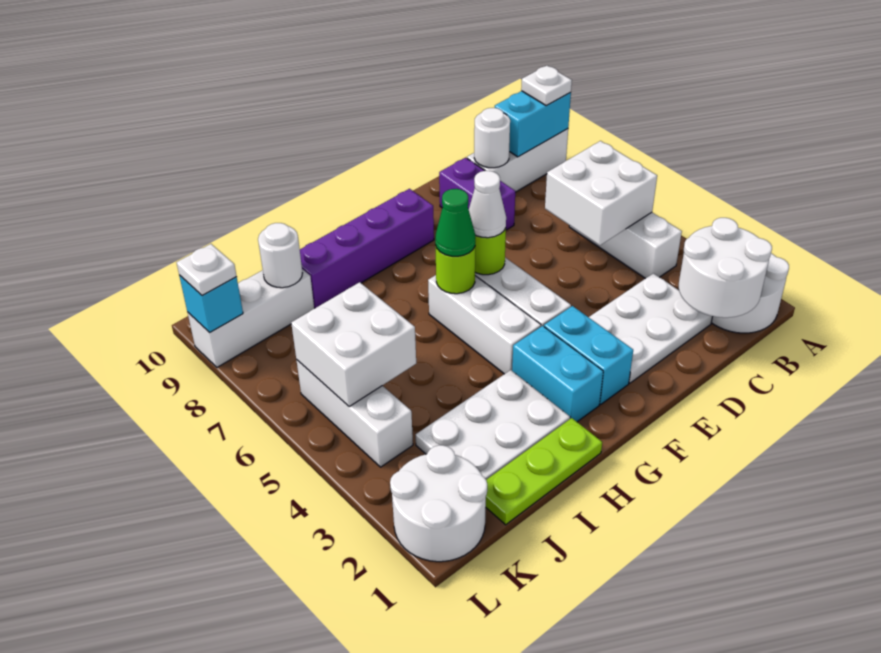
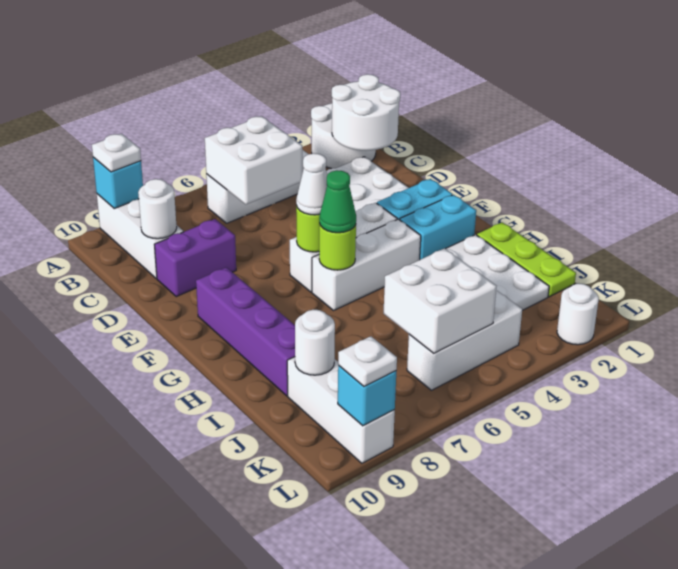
cyan 1x2 brick [495,91,571,157] -> cyan 1x1 brick [93,157,143,208]
white 2x2 round brick [390,445,487,562] -> white 1x1 round brick [557,283,599,345]

